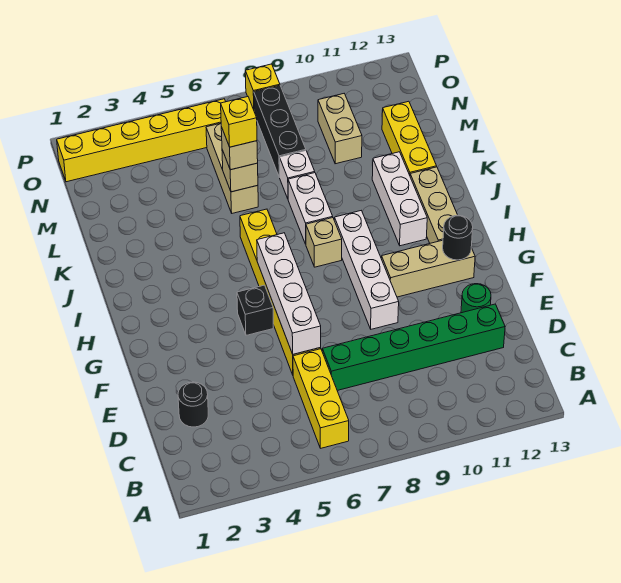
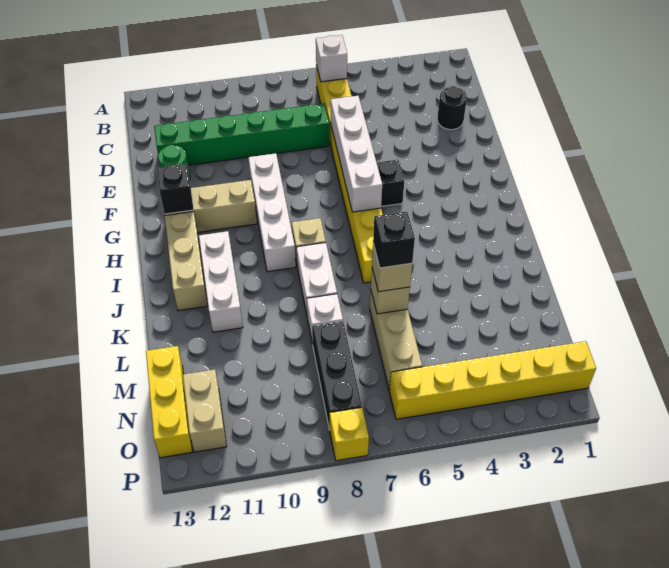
none -> white 1x1 brick [316,35,347,82]
black 1x1 round brick [443,215,473,260] -> black 1x1 brick [157,164,194,214]
yellow 1x3 brick [382,101,437,175] -> yellow 1x3 brick moved to [146,346,192,458]
yellow 1x1 brick [221,97,257,147] -> black 1x1 brick [373,212,415,268]
tan 1x2 brick [318,94,362,164] -> tan 1x2 brick moved to [183,370,227,452]

